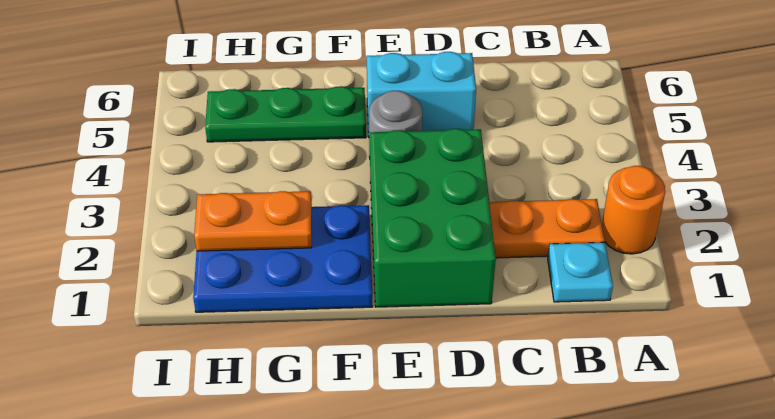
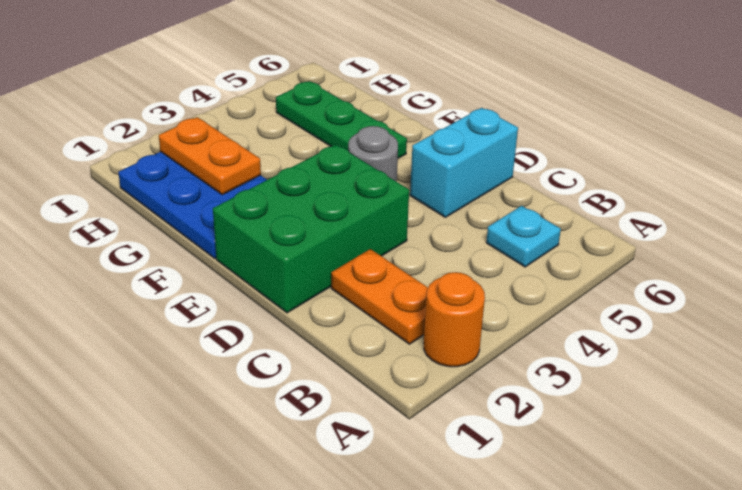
cyan 1x1 plate [548,242,613,302] -> cyan 1x1 plate moved to [486,206,561,267]
cyan 1x2 brick [367,52,476,132] -> cyan 1x2 brick turned to [410,108,518,217]

